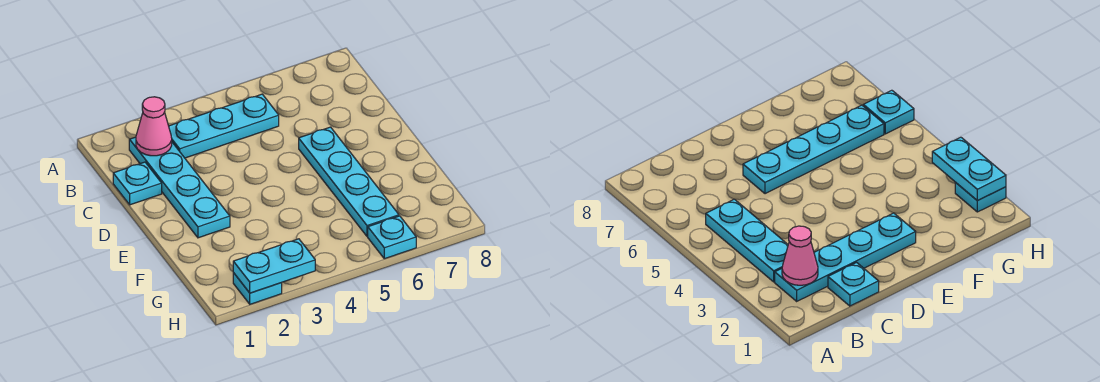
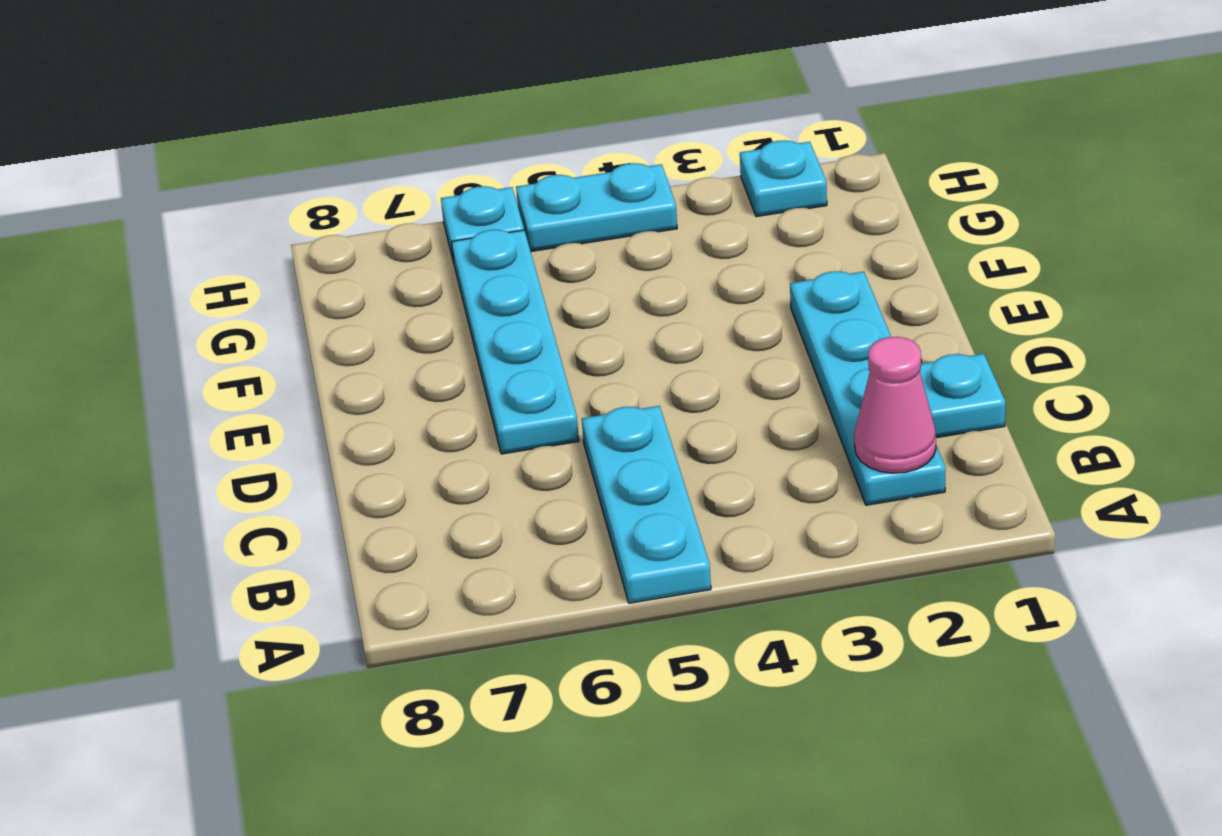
cyan 1x3 plate [169,94,279,158] -> cyan 1x3 plate turned to [582,406,711,603]
cyan 1x2 plate [233,239,315,293] -> cyan 1x2 plate moved to [516,163,677,251]

